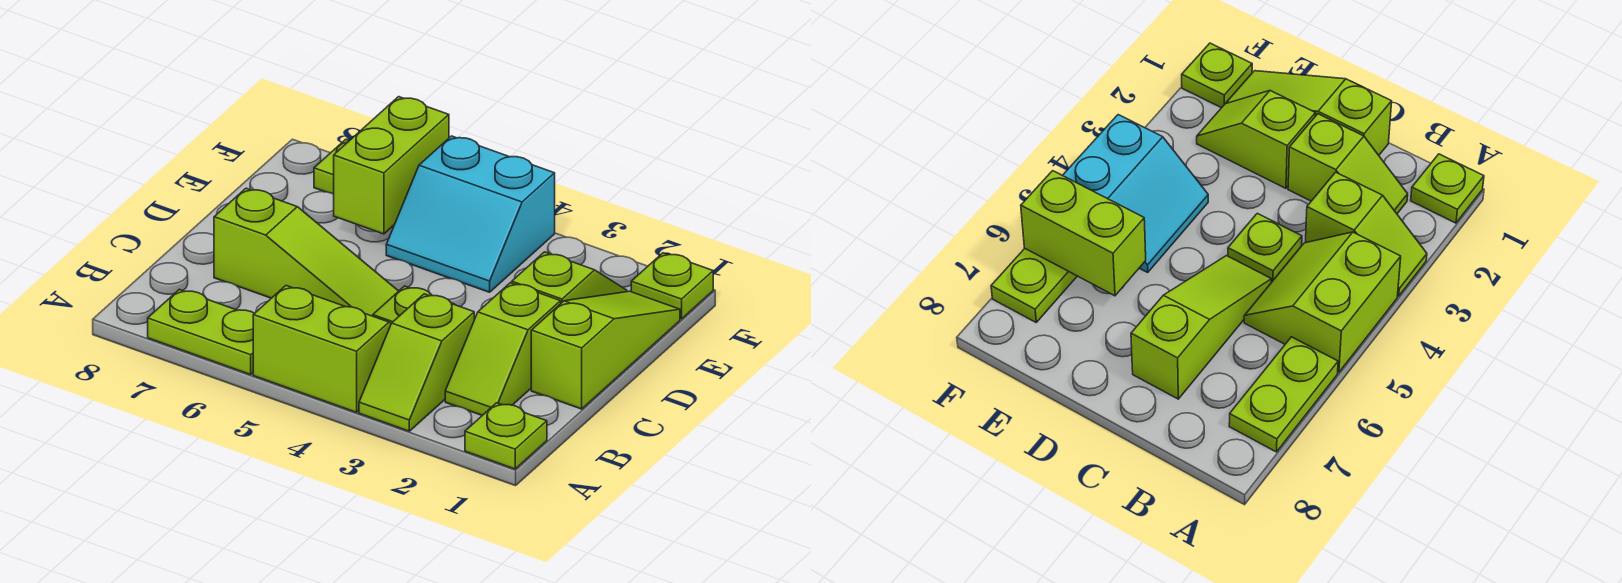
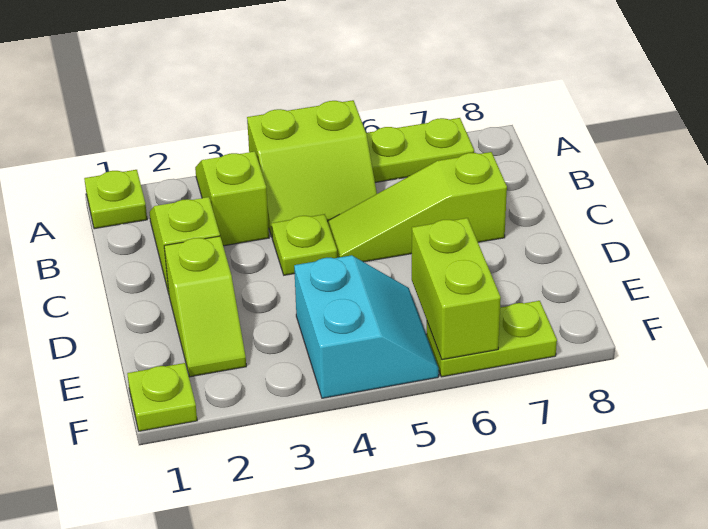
lime 1x3 slope [531,291,680,409] -> none
cyan 2x2 slope [386,136,555,292] -> cyan 2x2 slope turned to [294,255,439,398]

